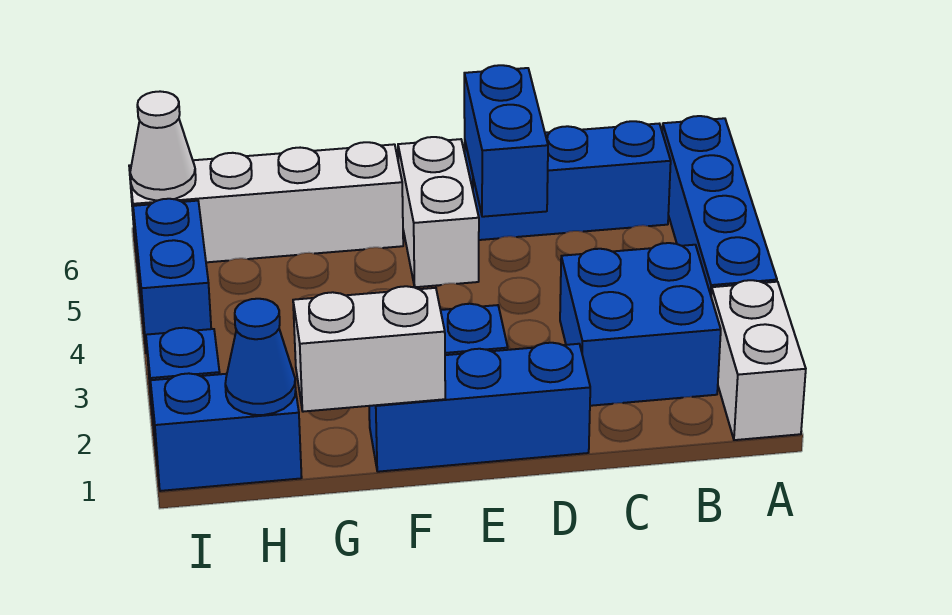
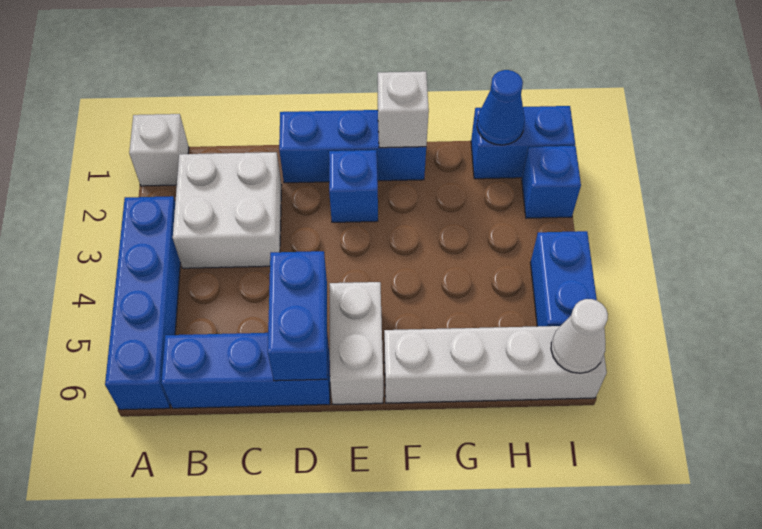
white 1x2 brick [711,280,806,440] -> white 1x1 brick [129,114,189,186]
blue 2x2 brick [560,243,721,406] -> white 2x2 brick [173,152,282,268]
white 1x2 brick [293,286,445,412] -> white 1x1 brick [378,71,429,148]

